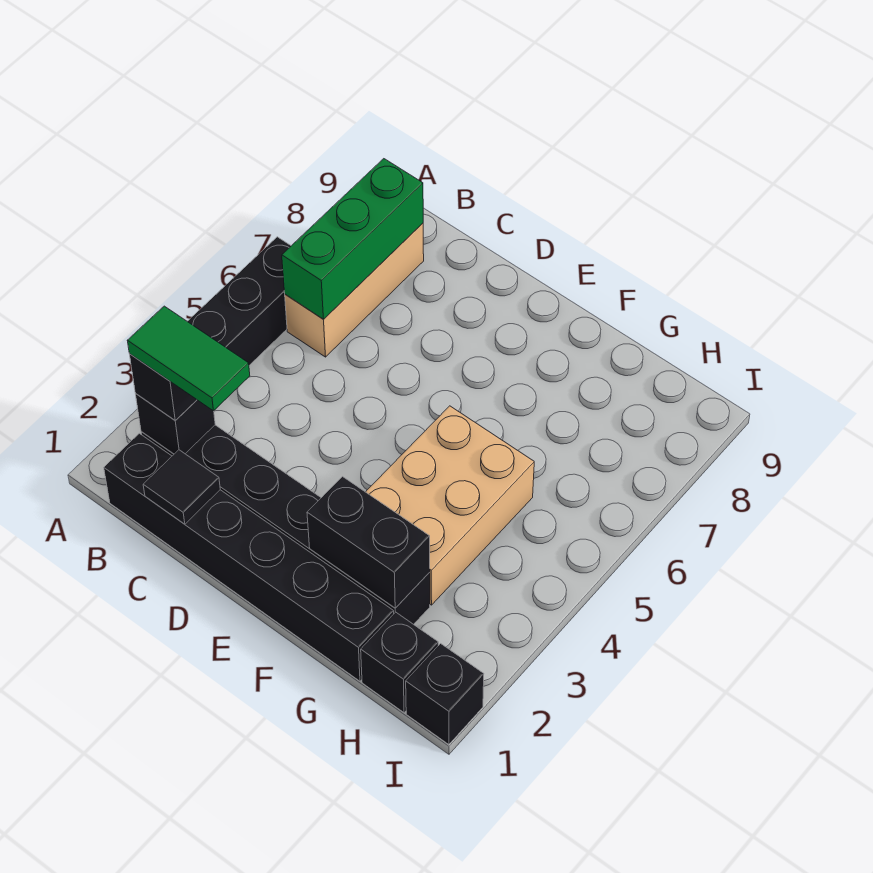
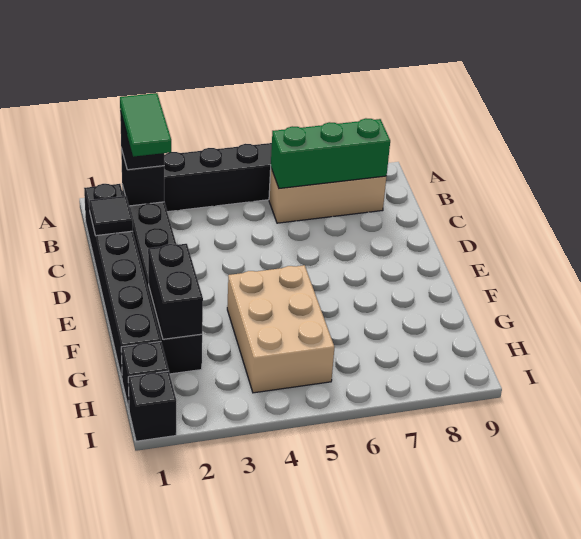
tan 2x3 brick [366,406,534,605] -> tan 2x3 brick turned to [227,265,335,393]

